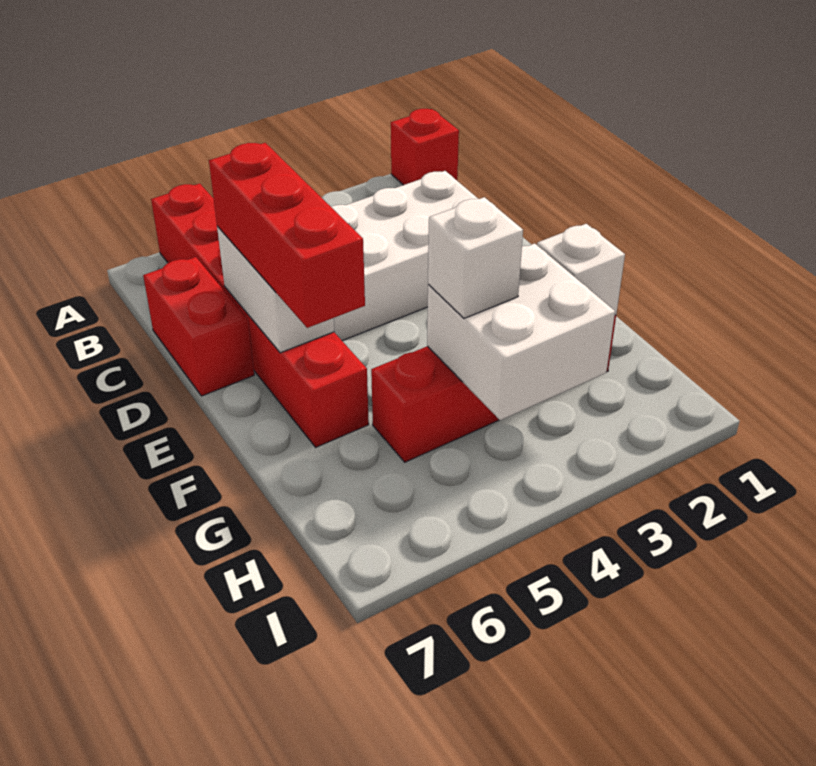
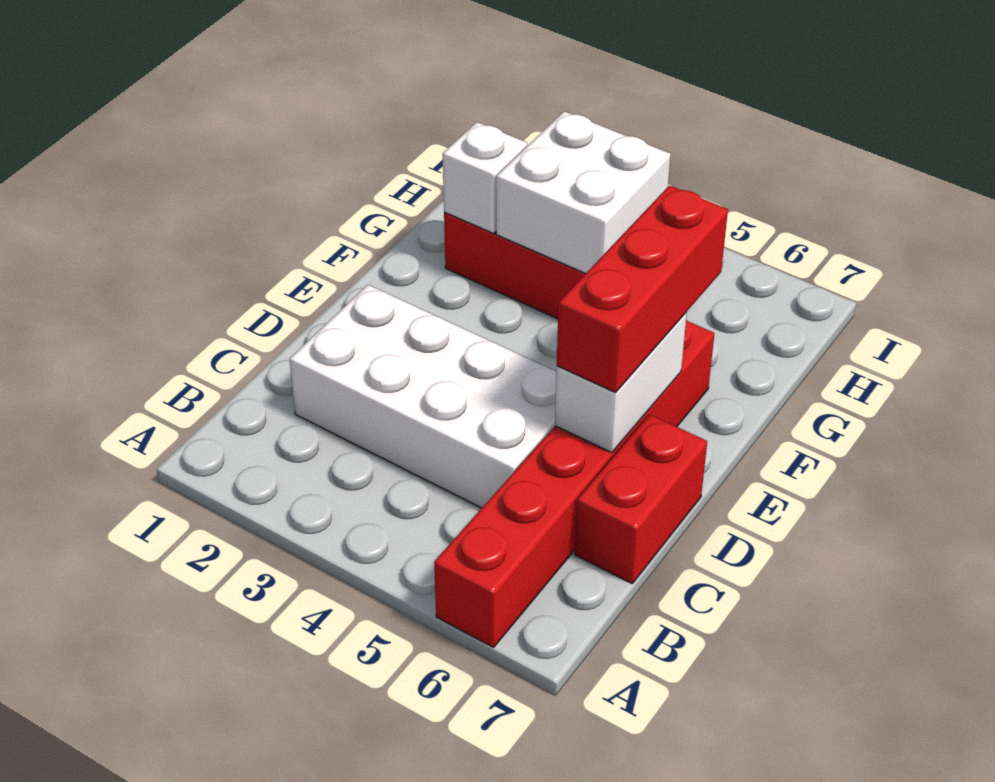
red 1x1 brick [391,109,459,185] -> none
white 1x1 brick [428,197,523,318] -> none

